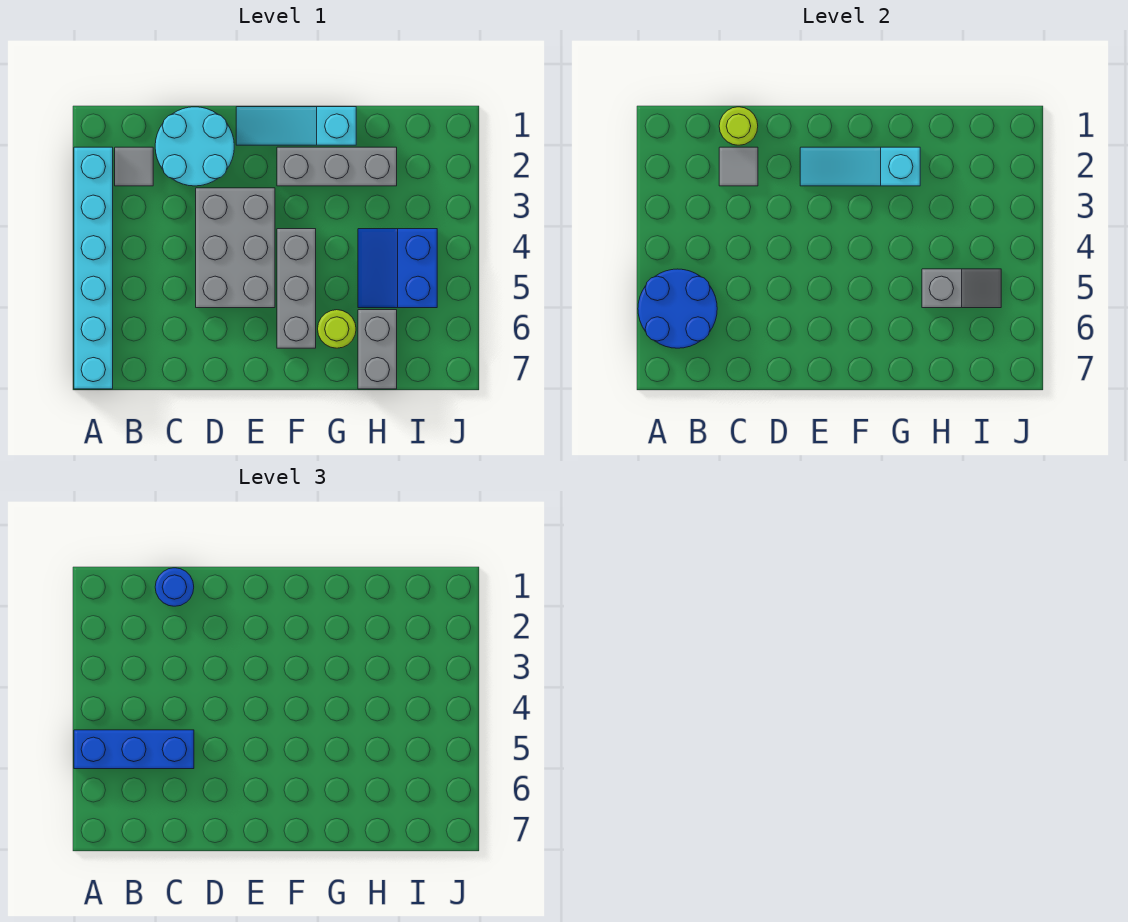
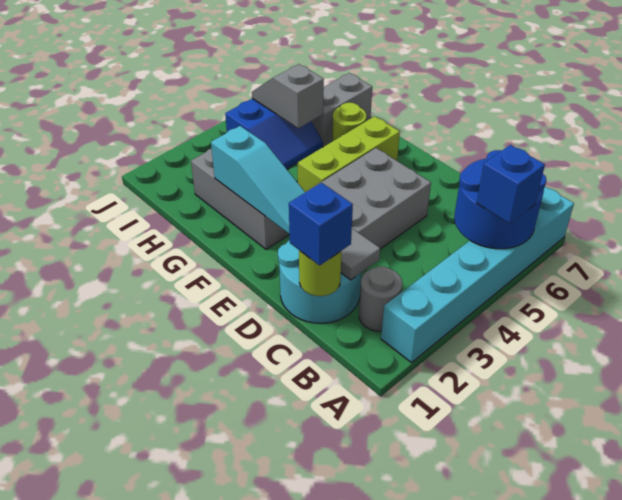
blue 1x3 brick [74,730,194,769] -> blue 1x1 brick [477,145,545,224]
grey 1x1 tile [115,147,153,186] -> grey 1x1 round brick [359,267,402,331]
blue 1x1 round brick [155,568,194,606] -> blue 1x1 brick [289,183,353,265]
cyan 1x3 slope [236,107,356,145] -> none
grey 1x3 brick [277,229,316,348] -> lime 1x3 brick [298,116,400,192]

